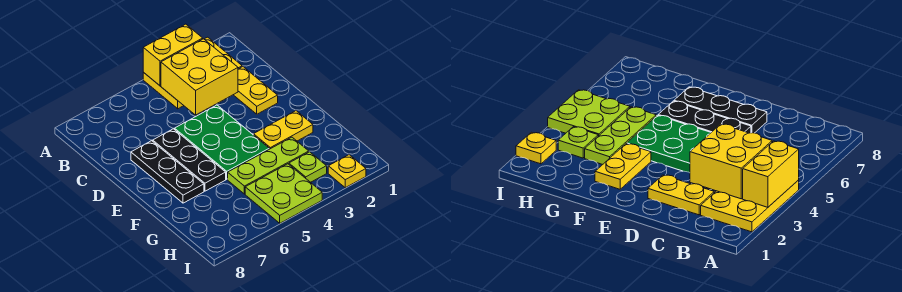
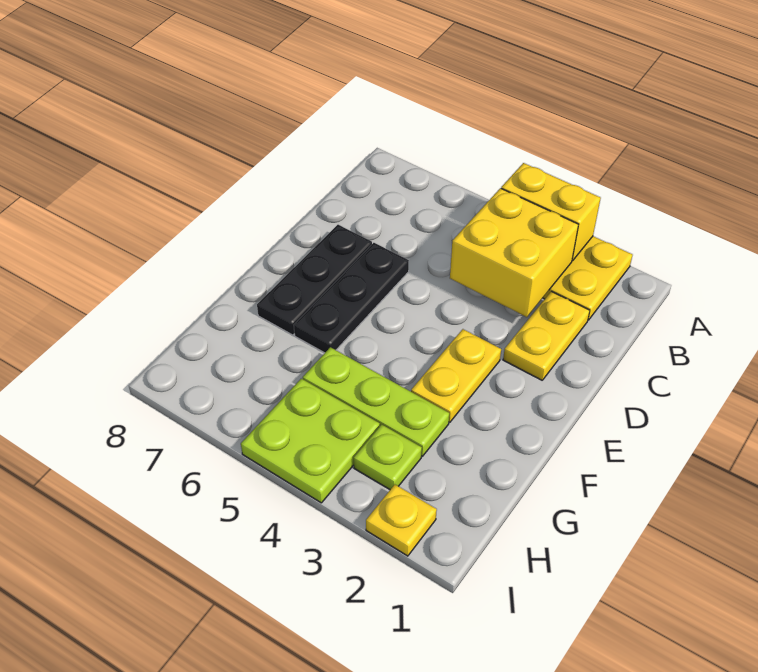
green 2x3 plate [175,105,269,179] -> none
yellow 1x2 plate [254,111,313,149] -> yellow 1x2 plate turned to [411,329,501,422]

